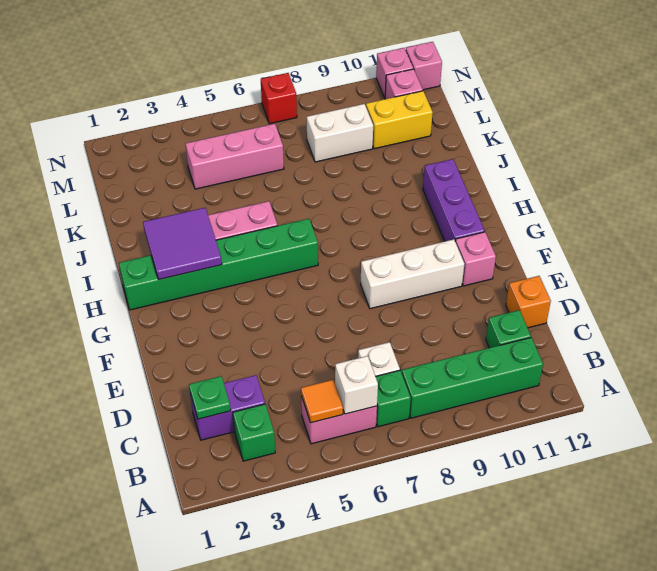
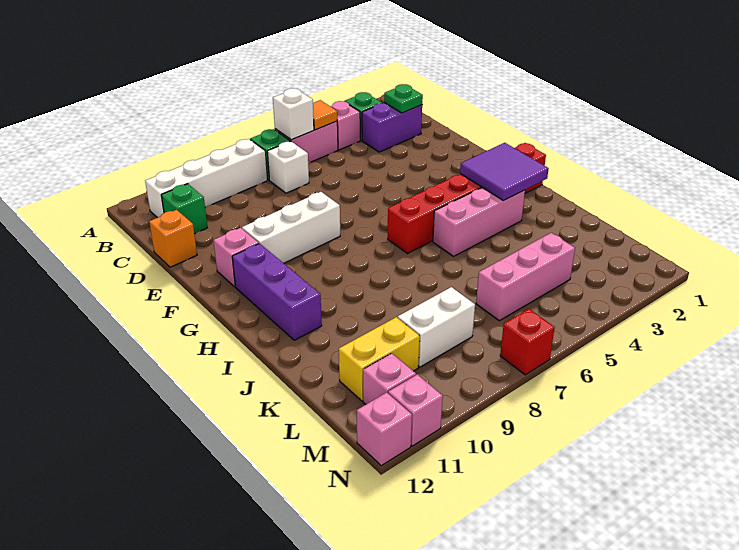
none -> pink 1x1 brick [330,101,360,150]
green 1x4 brick [402,338,543,418] -> white 1x4 brick [145,139,267,218]
green 1x6 brick [119,219,318,310] -> red 1x6 brick [388,143,546,254]

